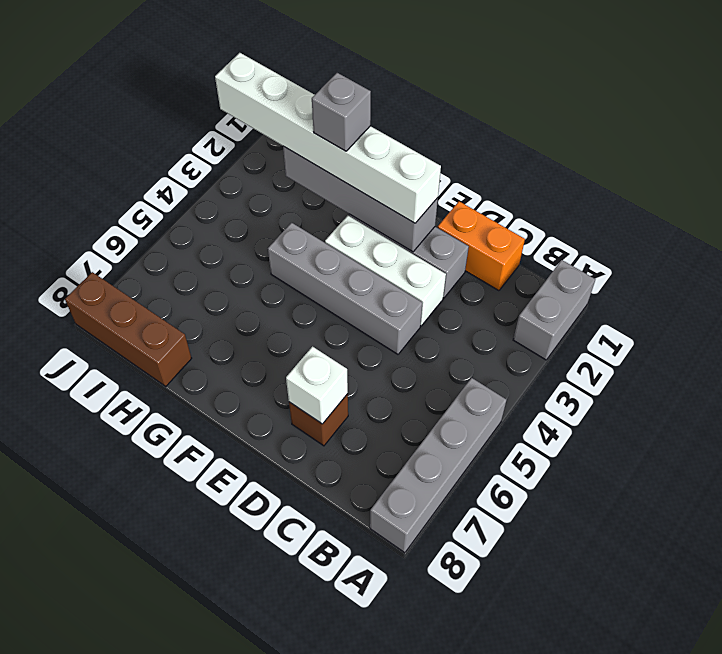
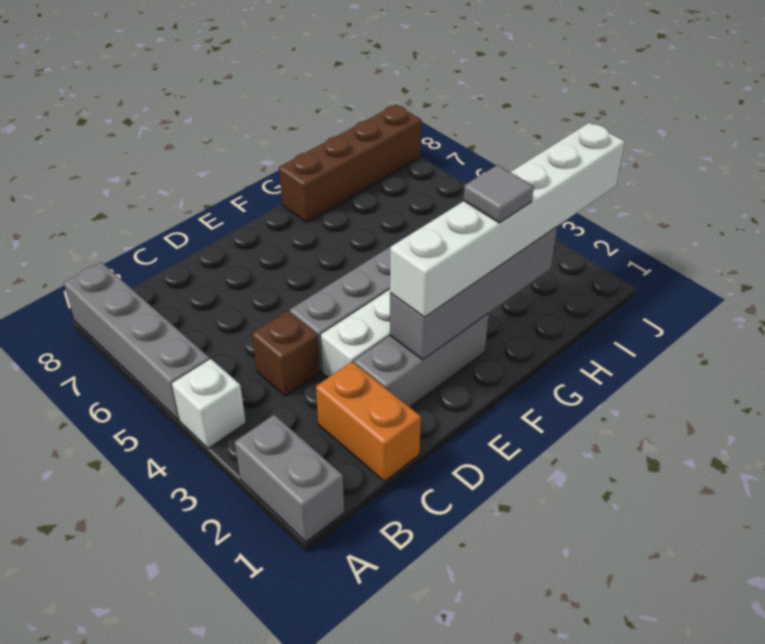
orange 1x2 brick [438,201,525,291] -> orange 1x2 brick turned to [316,362,421,481]
brown 1x1 brick [289,394,348,446] -> brown 1x1 brick moved to [252,311,320,396]
white 1x1 brick [286,347,348,424] -> white 1x1 brick moved to [172,359,246,449]
grey 1x1 brick [312,73,371,151] -> grey 1x1 tile [464,165,534,223]
brown 1x3 brick [65,272,192,386] -> brown 1x4 brick [279,105,421,223]

